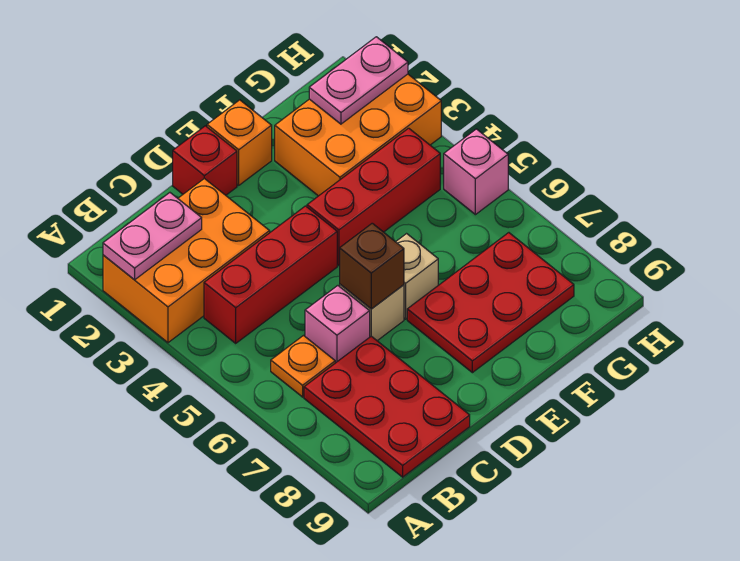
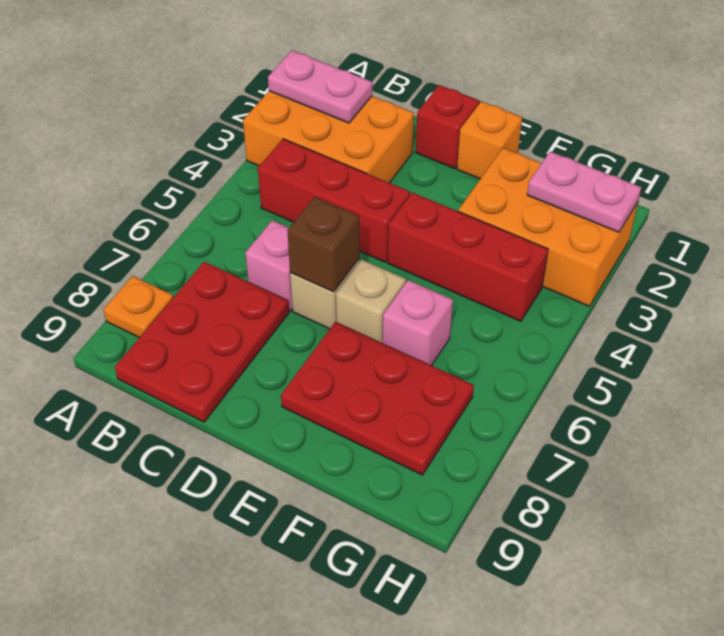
orange 1x1 plate [271,336,335,397] -> orange 1x1 plate moved to [103,276,173,338]
pink 1x1 brick [444,129,508,215] -> pink 1x1 brick moved to [382,280,453,366]

